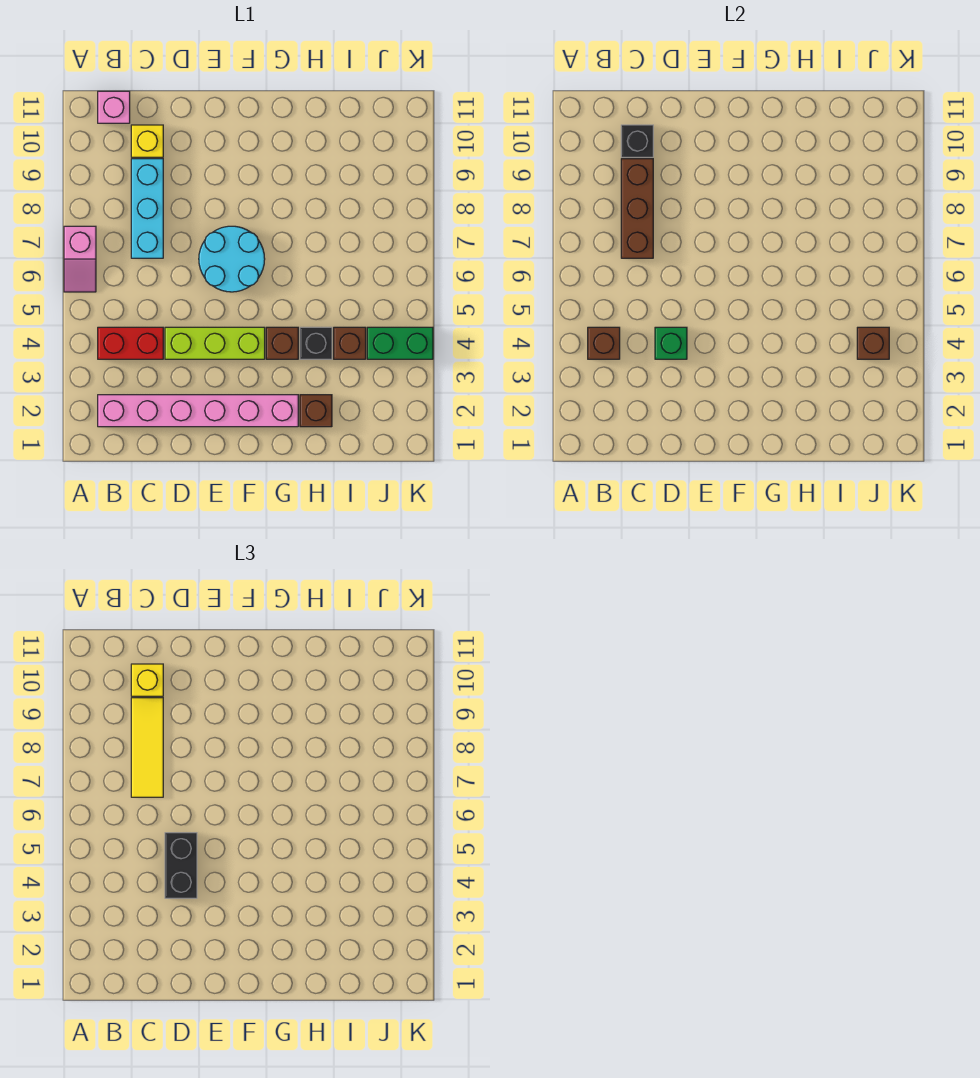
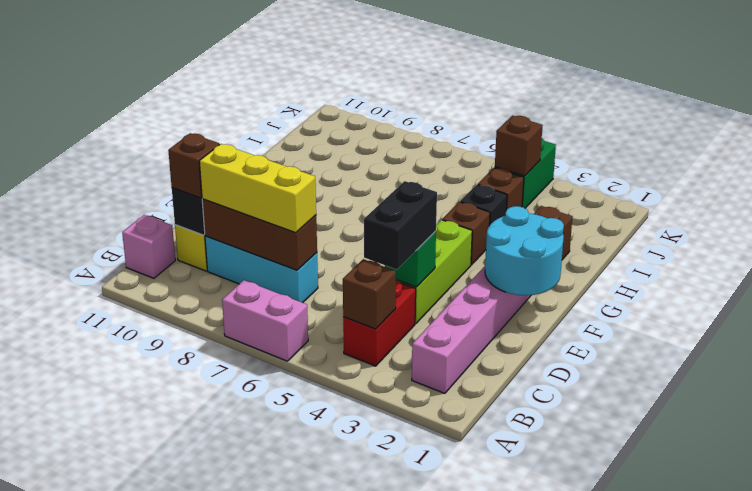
pink 1x2 slope [64,226,96,292] -> pink 1x2 brick [222,280,308,361]
yellow 1x3 tile [131,698,163,797] -> yellow 1x3 brick [199,144,316,233]
yellow 1x1 brick [131,664,163,696] -> brown 1x1 brick [168,133,220,198]
black 1x2 brick [165,833,197,898] -> black 1x2 brick turned to [364,181,437,269]
cyan 2x2 round brick [199,226,265,292] -> cyan 2x2 round brick moved to [485,206,564,295]

